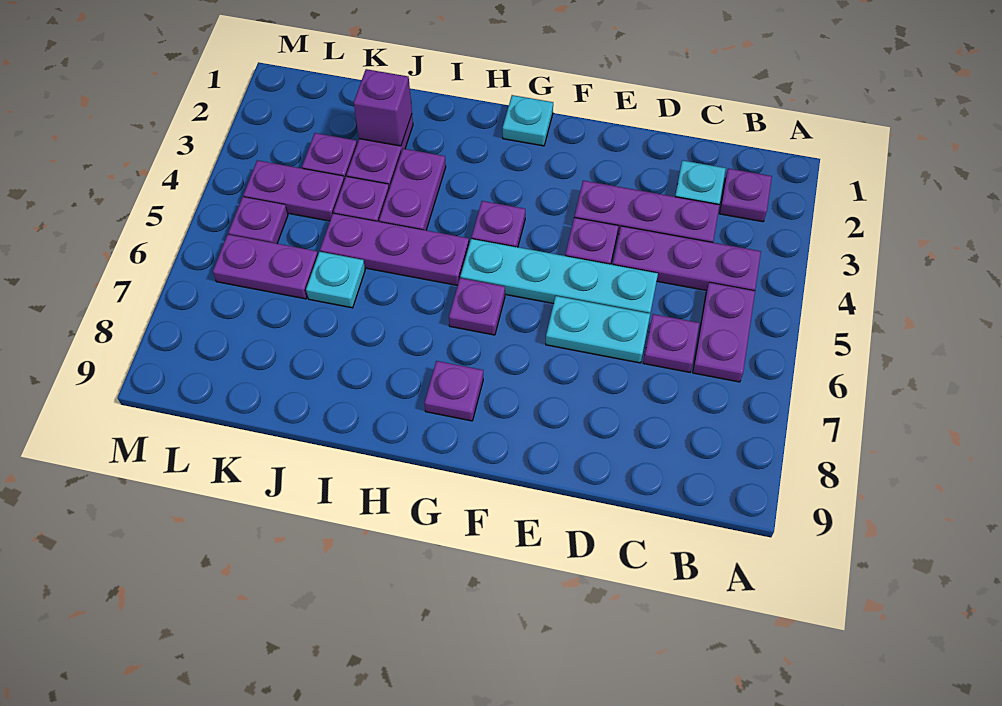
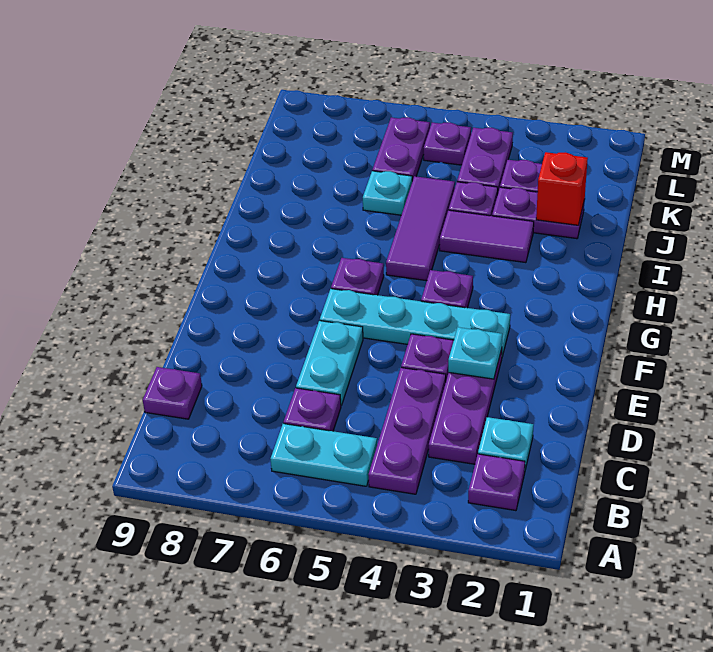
purple 1x2 plate [693,282,755,382] -> cyan 1x2 plate [271,424,377,486]
cyan 1x4 plate [460,239,658,313] -> cyan 1x4 plate turned to [320,289,510,357]
cyan 1x1 plate [503,95,553,146] -> cyan 1x1 plate moved to [448,327,502,379]
purple 1x1 plate [424,361,483,421] -> purple 1x1 plate moved to [143,367,202,419]
purple 1x3 plate [320,213,469,286] -> purple 1x3 tile [386,176,455,281]
purple 1x2 plate [379,149,446,230] -> purple 1x2 tile [440,210,534,263]
purple 1x1 brick [354,69,412,146] -> red 1x1 brick [536,152,588,225]

